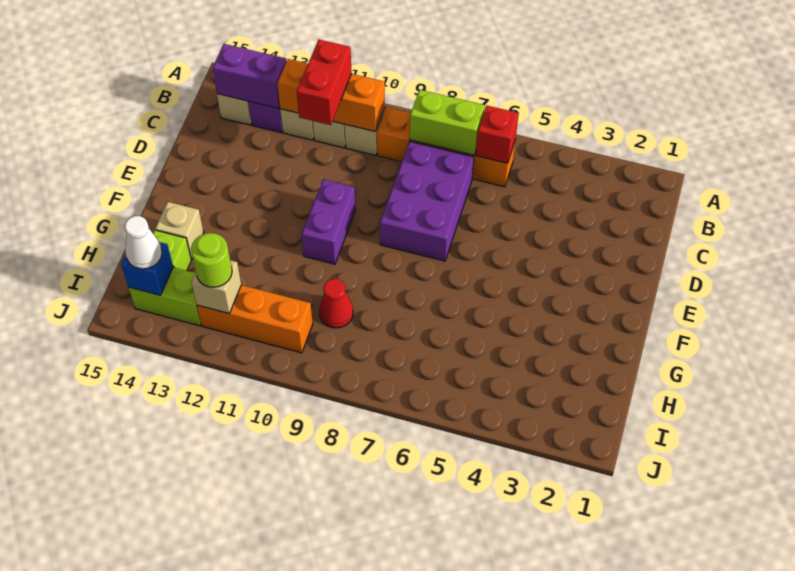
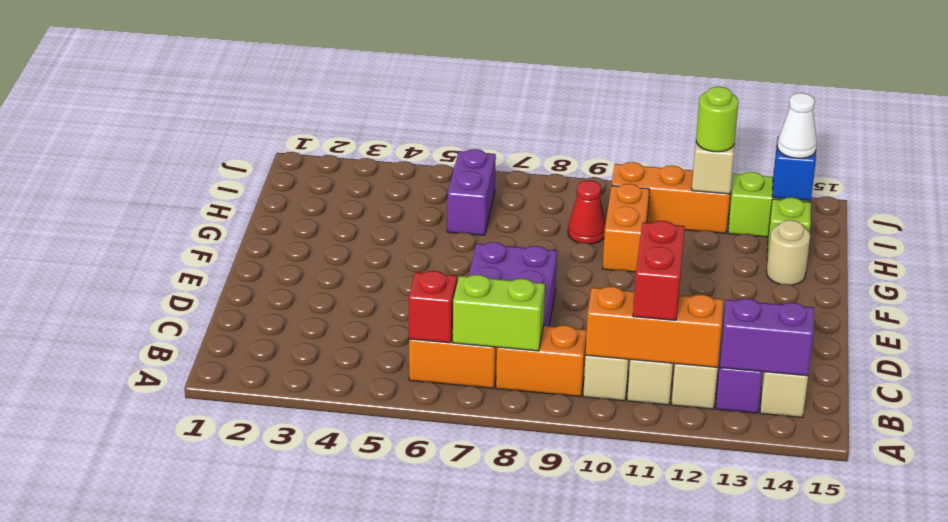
purple 1x2 brick [301,179,356,264] -> purple 1x2 brick moved to [447,149,496,235]
none -> orange 1x2 brick [603,184,649,272]
tan 1x1 brick [155,202,204,259] -> tan 1x1 round brick [767,220,810,285]

